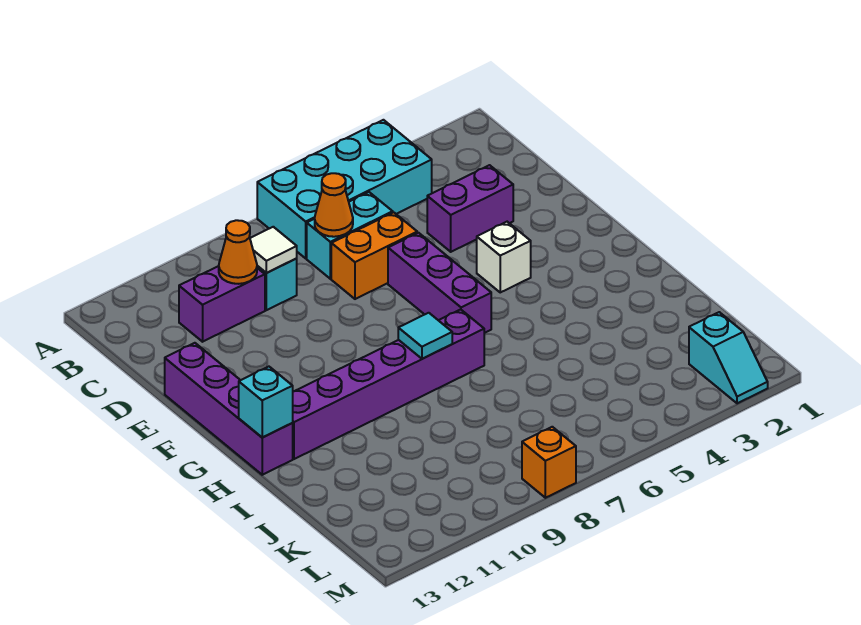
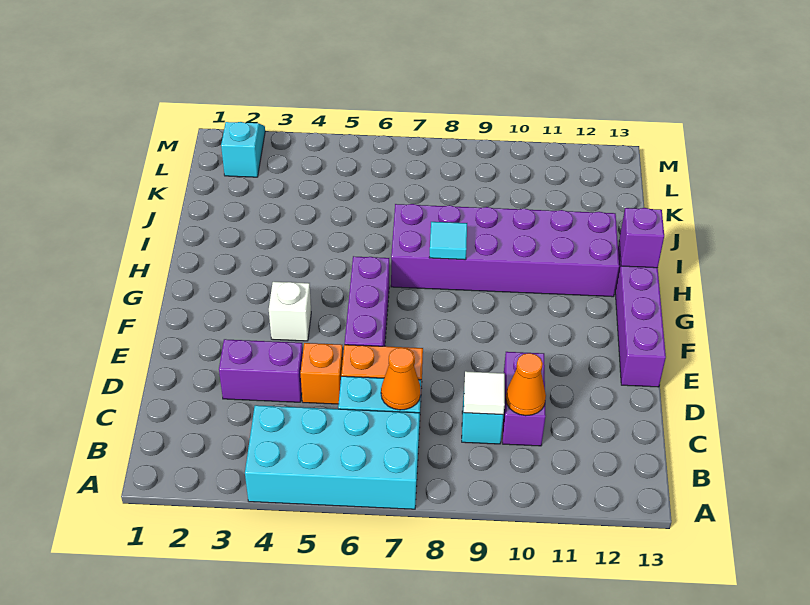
purple 1x2 brick [179,266,265,342] -> purple 1x2 brick turned to [503,352,546,446]
purple 1x6 brick [293,309,484,459] -> purple 2x6 brick [391,204,619,297]
cyan 1x1 brick [239,367,293,437] -> purple 1x1 brick [619,208,664,268]
orange 1x1 brick [522,427,576,498] -> orange 1x1 brick moved to [301,343,343,404]

